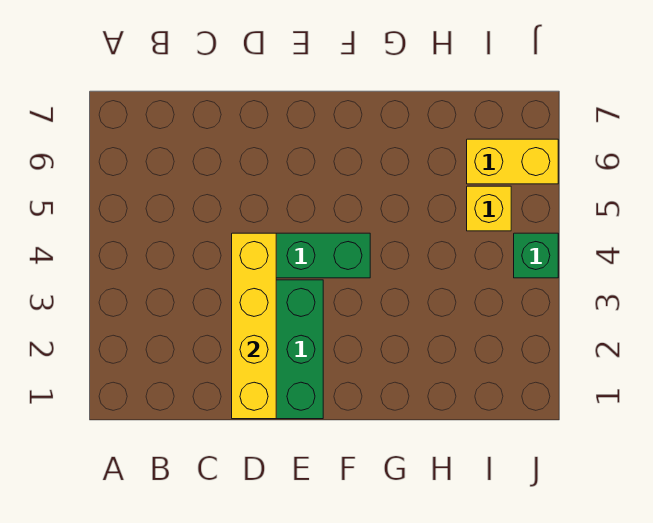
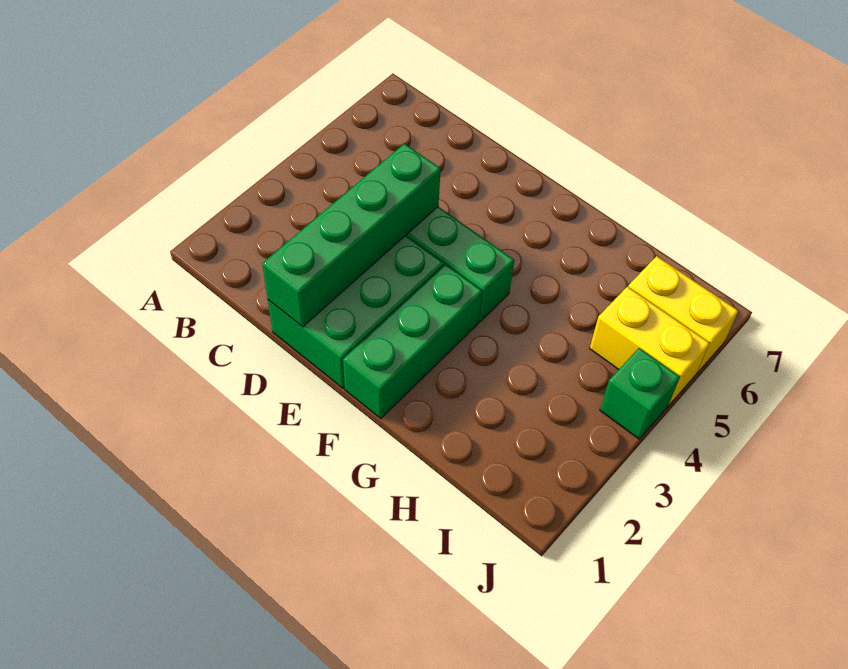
yellow 1x4 brick [232,233,276,419] -> green 1x4 brick [262,144,441,327]
none -> green 1x3 brick [343,264,482,419]
yellow 1x1 brick [467,186,511,231] -> yellow 1x2 brick [590,287,710,405]

